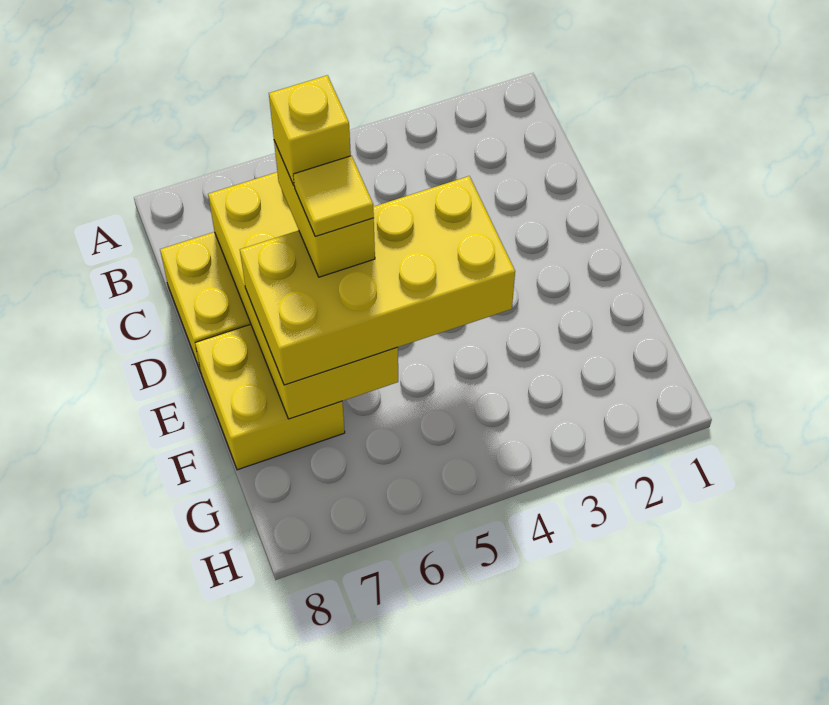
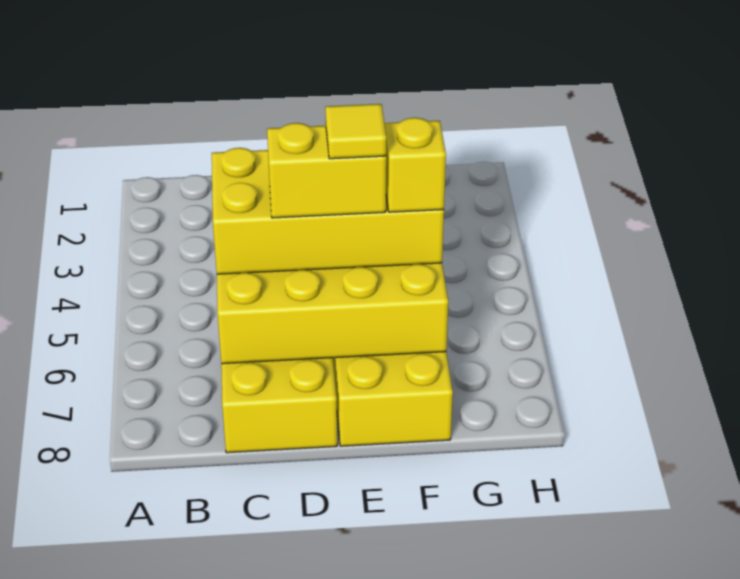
yellow 1x1 brick [269,75,351,185] -> yellow 1x1 brick moved to [384,118,446,212]
yellow 2x4 brick [240,176,515,385] -> yellow 2x4 brick turned to [212,148,444,274]

